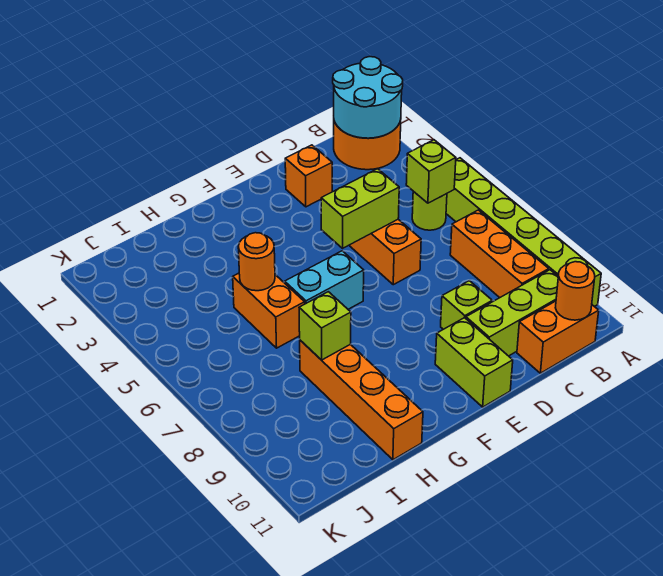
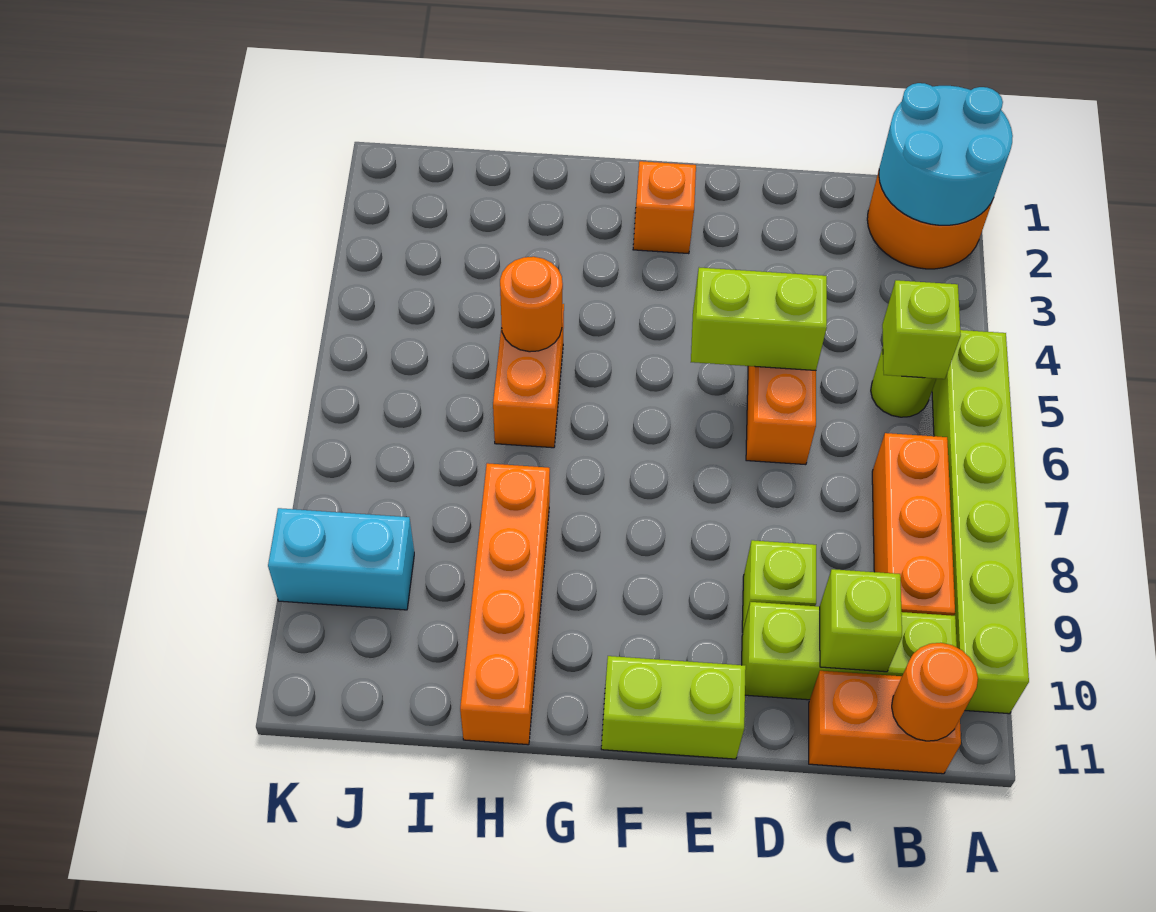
orange 1x1 brick [285,145,332,207] -> orange 1x1 brick moved to [633,161,696,254]
lime 1x2 brick [435,318,513,407] -> lime 1x2 brick turned to [601,656,746,759]
cyan 1x2 brick [285,251,364,309] -> cyan 1x2 brick moved to [268,508,414,610]
lime 1x1 brick [299,292,351,360] -> lime 1x1 brick moved to [820,569,902,672]

